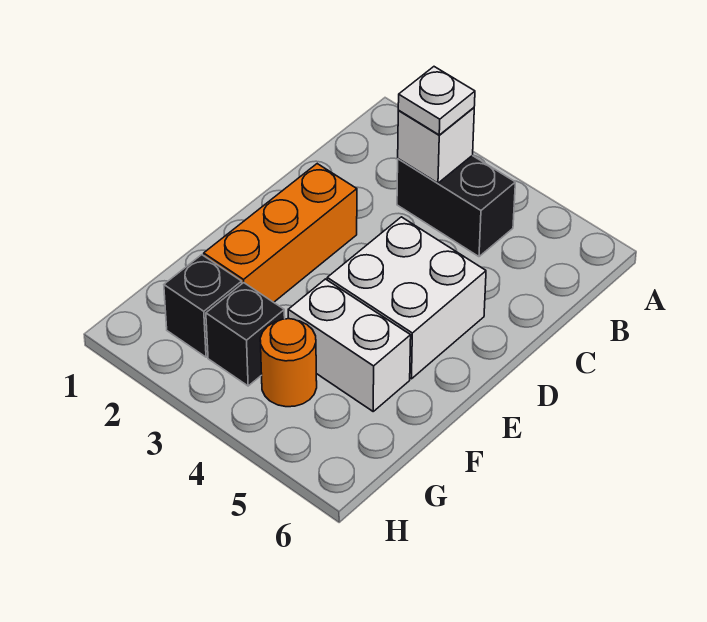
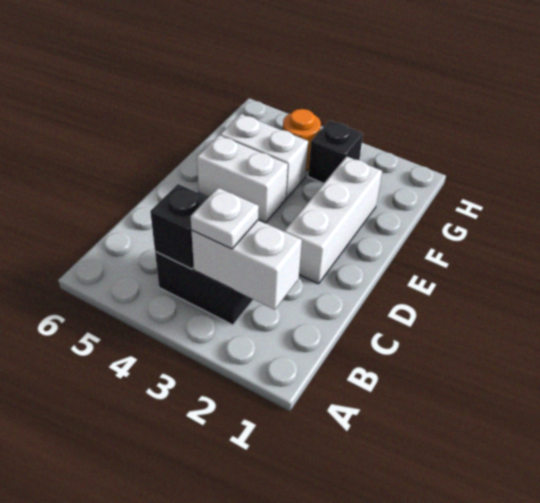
white 1x1 brick [398,108,474,183] -> white 1x2 brick [191,220,302,310]
orange 1x3 brick [204,164,357,302] -> white 1x3 brick [284,156,382,284]
white 2x2 brick [327,217,486,379] -> white 1x2 brick [197,135,288,223]
black 1x1 brick [164,255,242,357] -> black 1x1 brick moved to [150,184,208,269]

